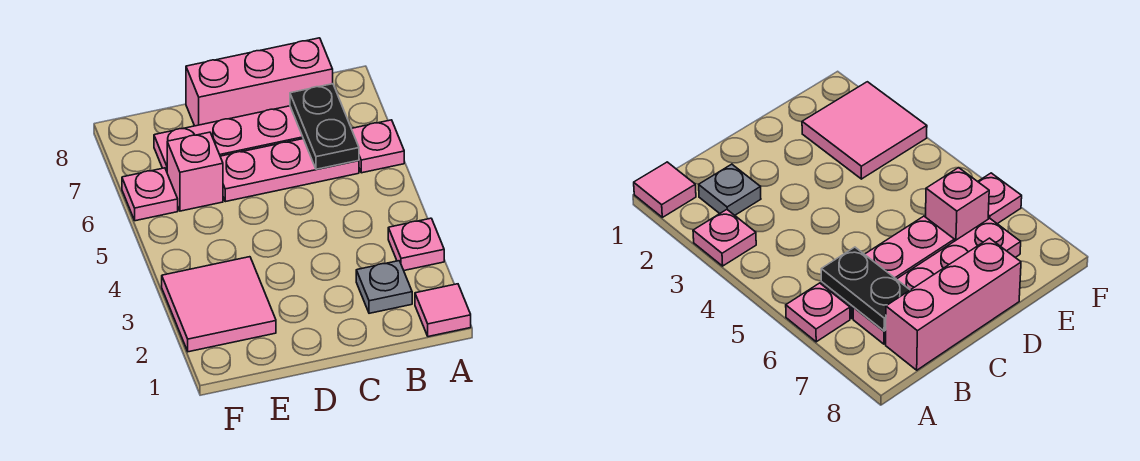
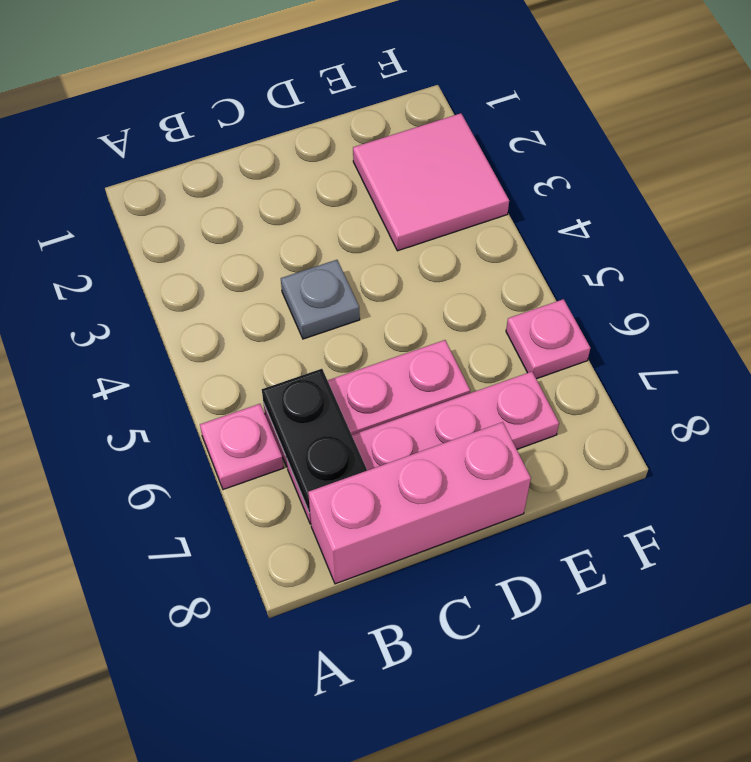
pink 1x1 tile [415,284,471,337] -> none
pink 1x1 plate [388,218,444,270] -> none
grey 1x1 plate [356,261,412,313] -> grey 1x1 plate moved to [281,260,360,339]
pink 1x1 brick [167,132,223,211] -> none

